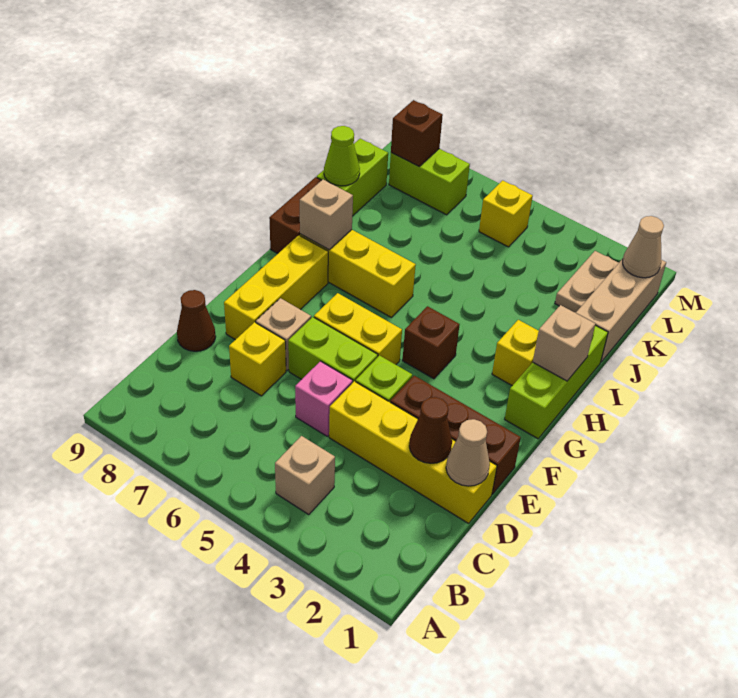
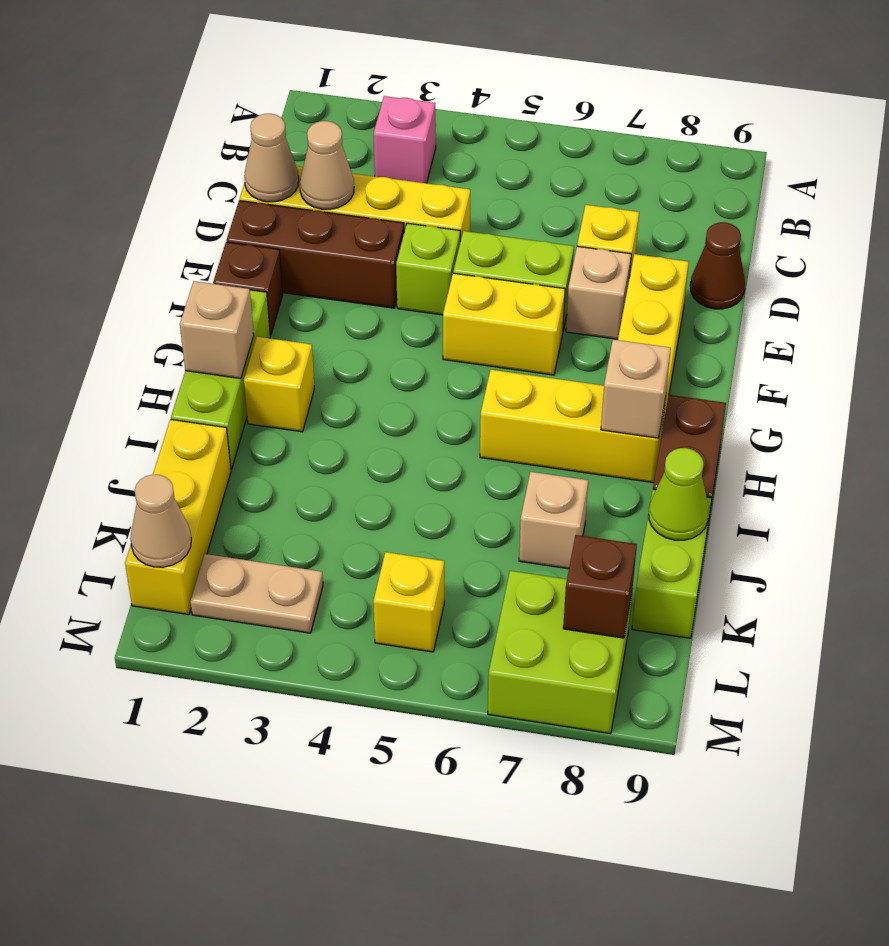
tan 1x1 brick [275,436,335,515] -> tan 1x1 brick moved to [519,472,588,569]
brown 1x1 cone [409,397,452,463] -> tan 1x1 cone [300,121,354,209]
pink 1x1 brick [295,361,353,436] -> pink 1x1 brick moved to [374,96,436,183]
brown 1x1 brick [402,306,460,379] -> brown 1x1 brick moved to [213,242,283,335]
tan 1x3 brick [576,259,666,362] -> yellow 1x3 brick [125,419,231,615]
tan 1x2 plate [555,251,618,313] -> tan 1x2 plate turned to [190,554,323,633]
lime 1x2 brick [389,149,470,215] -> lime 2x2 brick [488,571,632,734]

